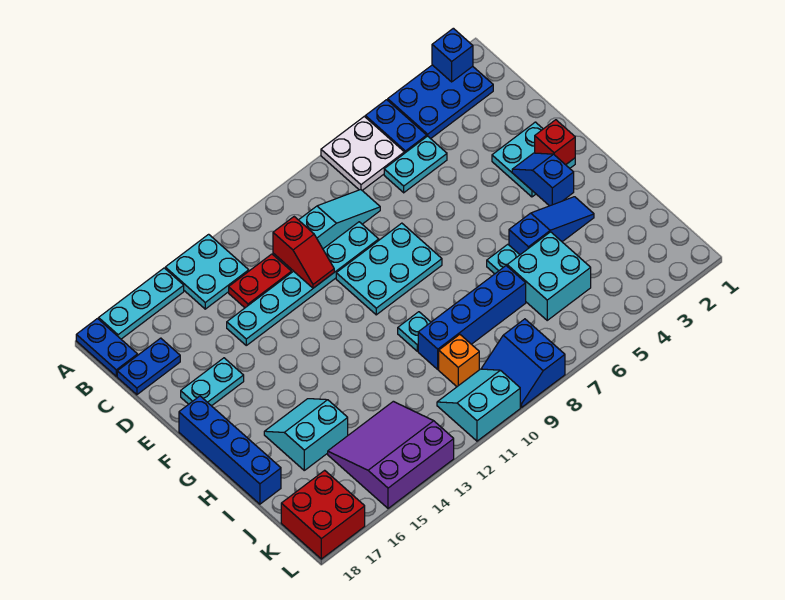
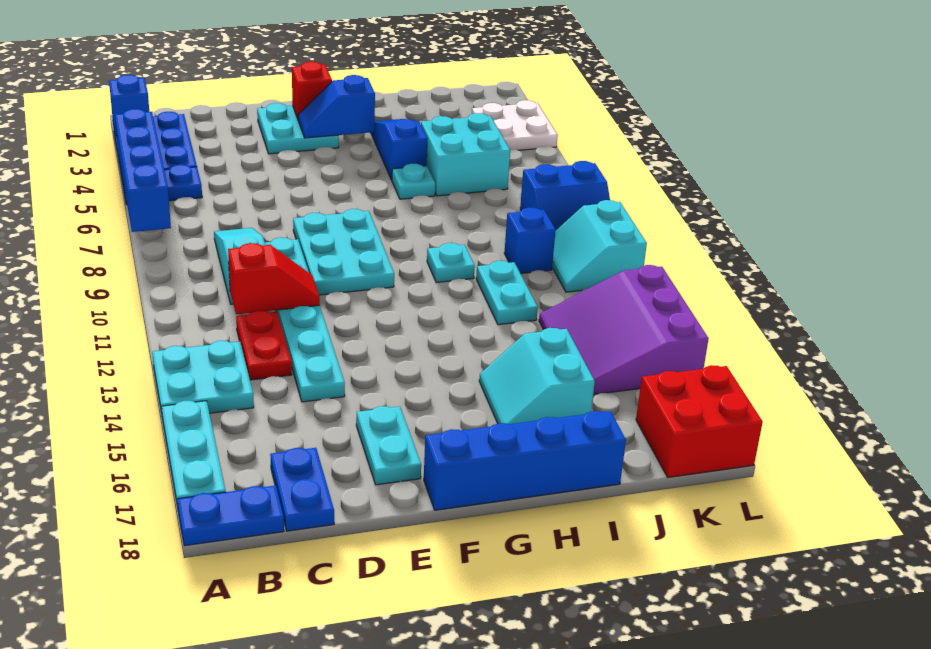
white 2x2 plate [321,116,404,190] -> white 2x2 plate moved to [472,100,558,150]
cyan 1x2 plate [384,136,447,193] -> cyan 1x2 plate moved to [476,261,538,325]
blue 1x4 brick [418,266,526,369] -> blue 1x4 brick moved to [115,109,171,232]
orange 1x1 brick [439,334,479,386] -> blue 1x1 brick [504,208,556,274]

